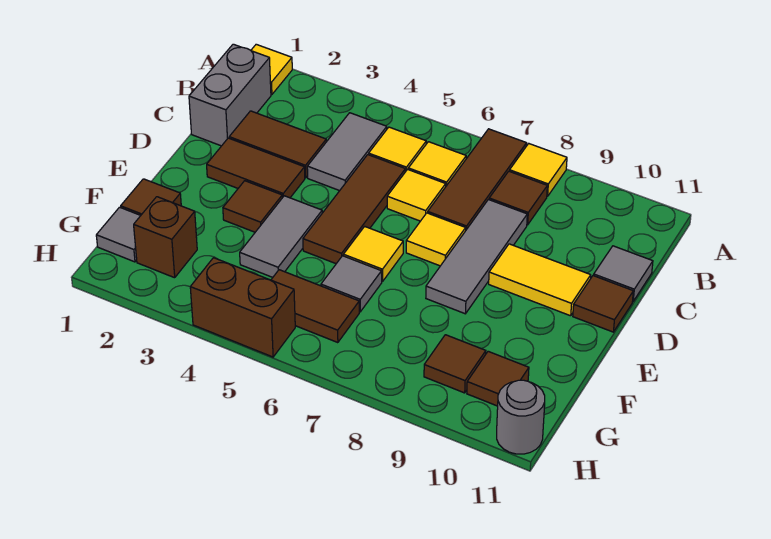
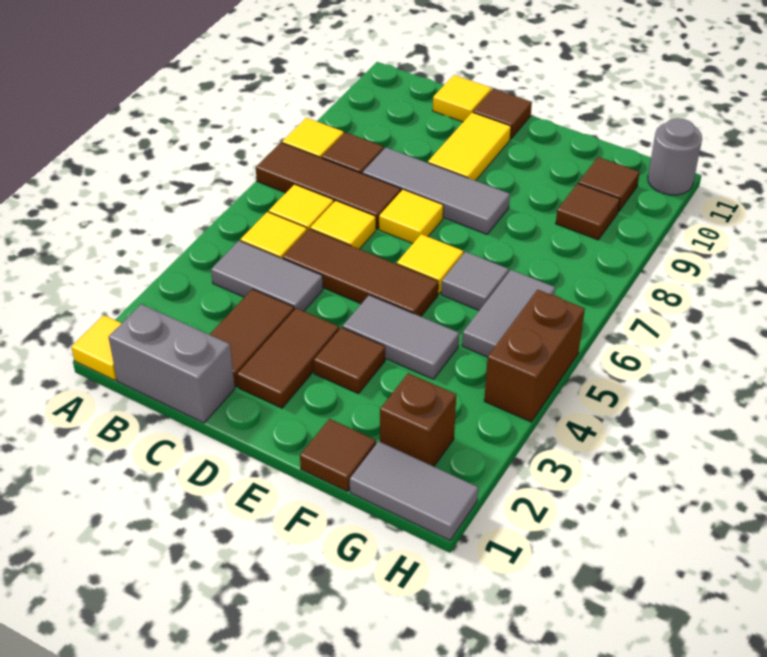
grey 1x1 tile [594,246,653,301] -> yellow 1x1 tile [433,75,492,122]
grey 1x1 tile [96,207,141,262] -> grey 1x2 tile [350,441,478,540]
brown 1x2 tile [271,270,359,343] -> grey 1x2 tile [462,270,555,357]

